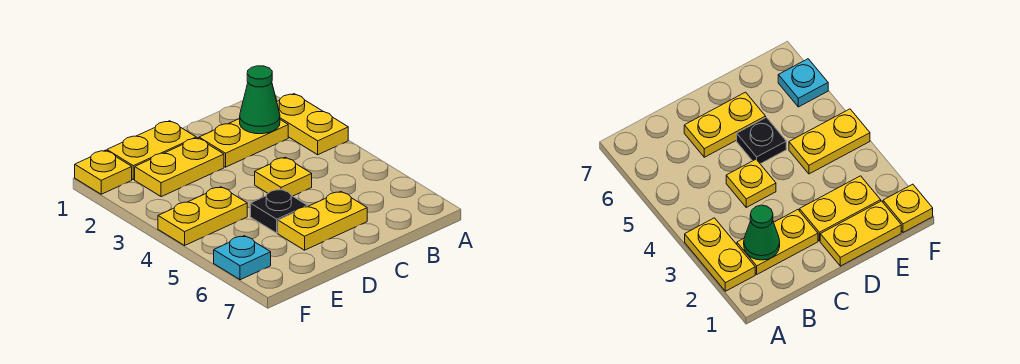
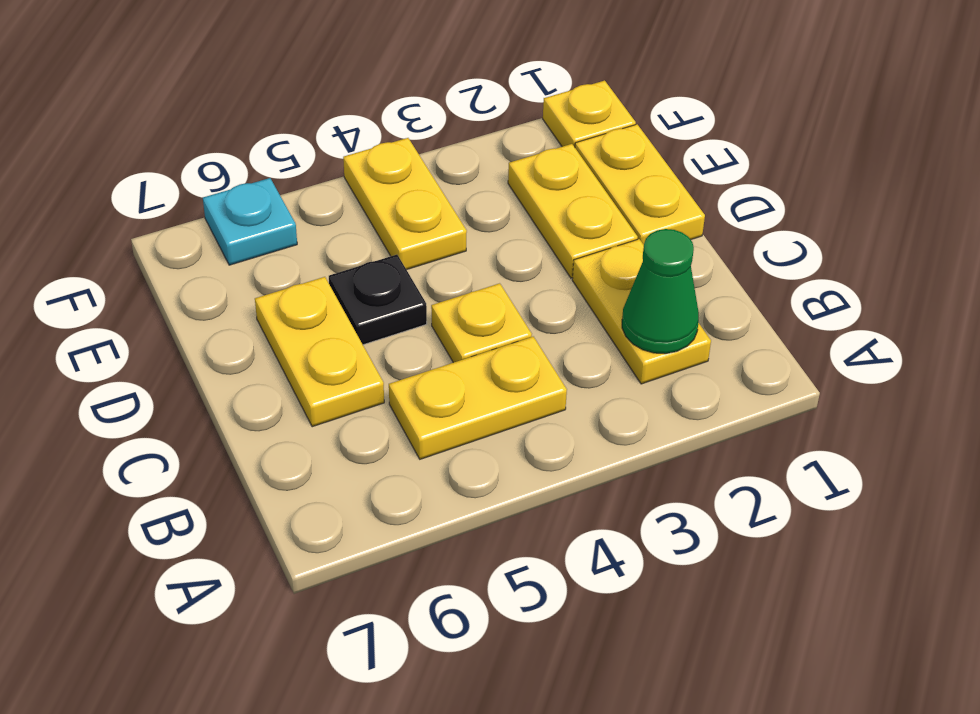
yellow 1x2 plate [277,94,348,155] -> yellow 1x2 plate moved to [389,337,567,459]

